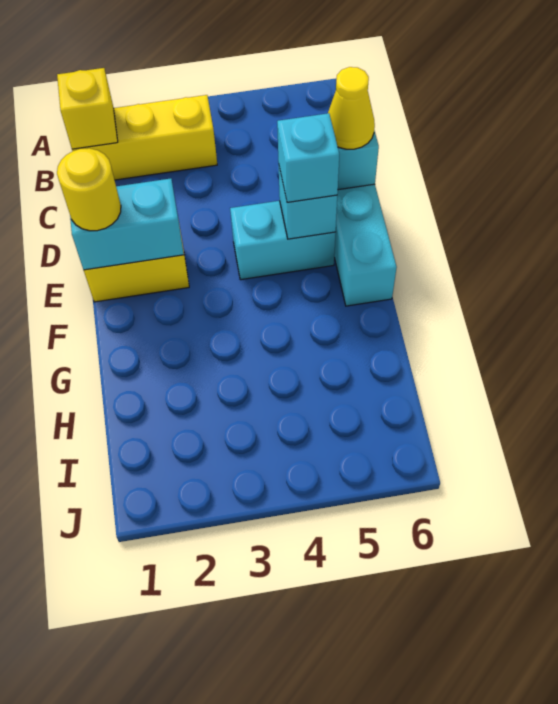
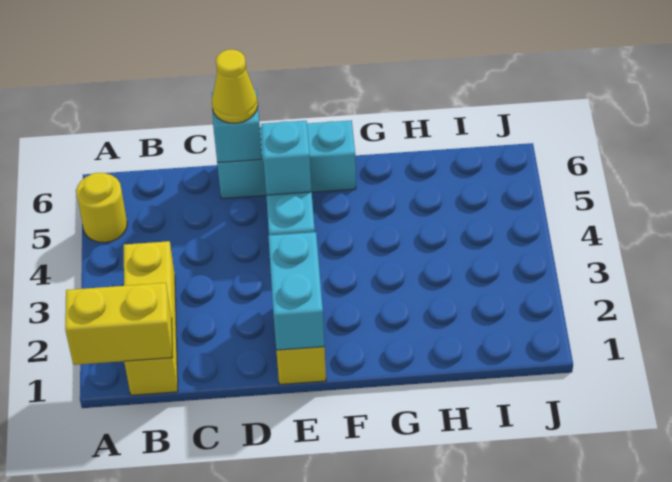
yellow 1x1 brick [57,68,118,149] -> yellow 1x2 brick [65,283,172,365]
yellow 1x1 round brick [57,148,121,231] -> yellow 1x1 round brick moved to [76,173,127,243]
cyan 1x1 brick [277,113,339,202] -> none

